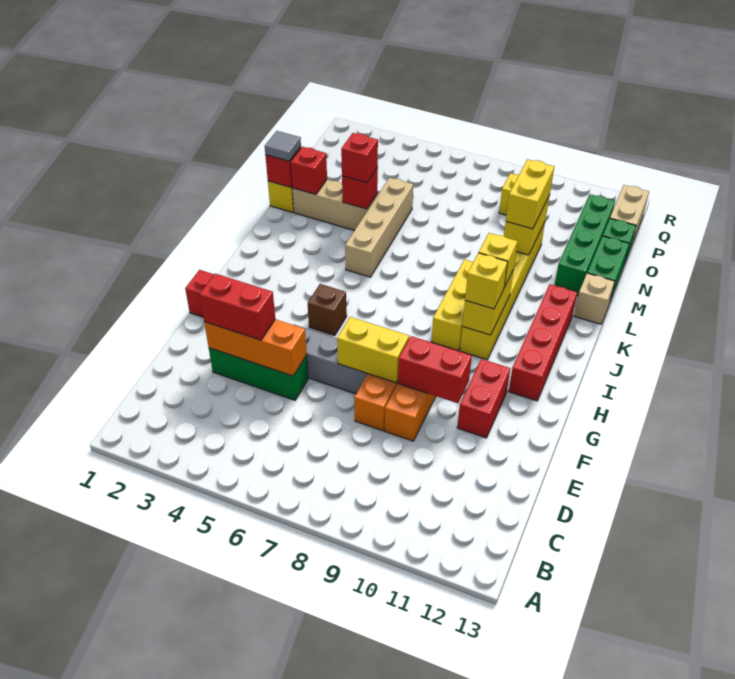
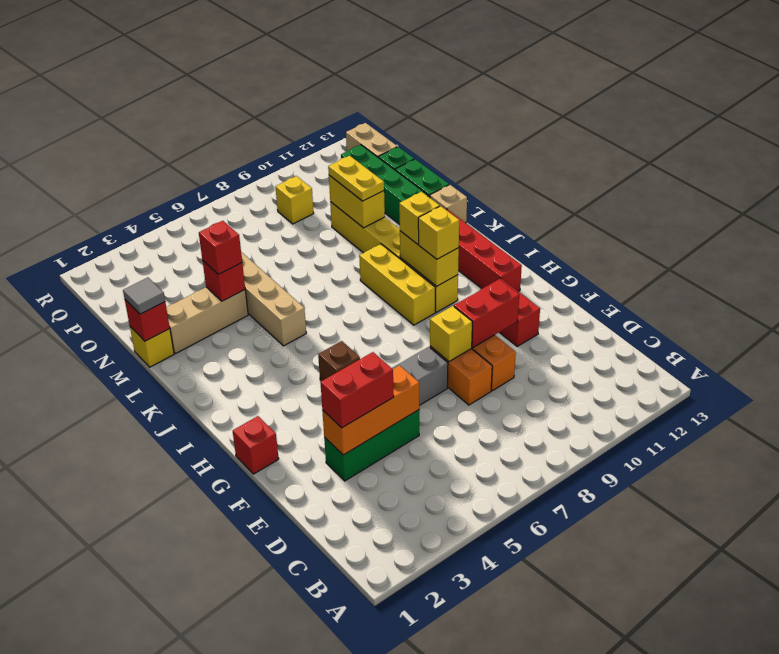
yellow 1x2 brick [337,317,409,383] -> yellow 1x1 brick [430,306,472,362]
red 1x1 brick [291,147,327,195] -> none
yellow 1x2 brick [506,159,554,229] -> yellow 1x2 plate [328,156,384,201]

